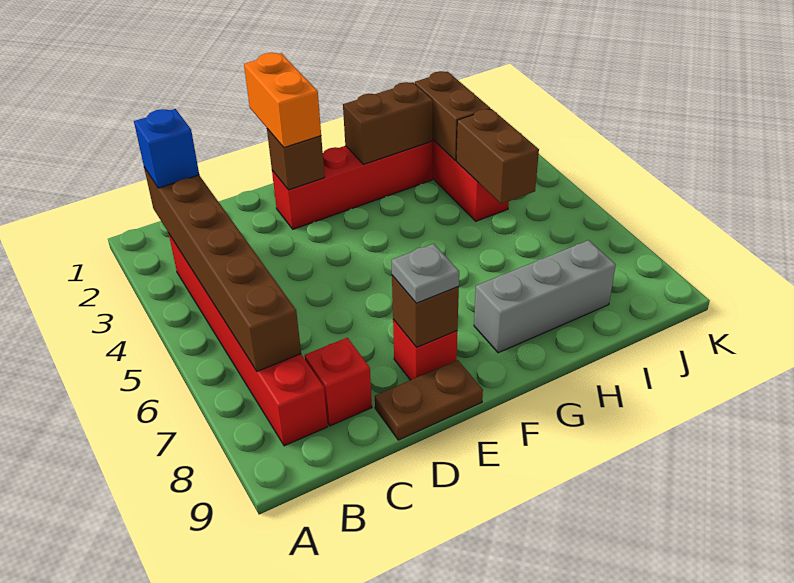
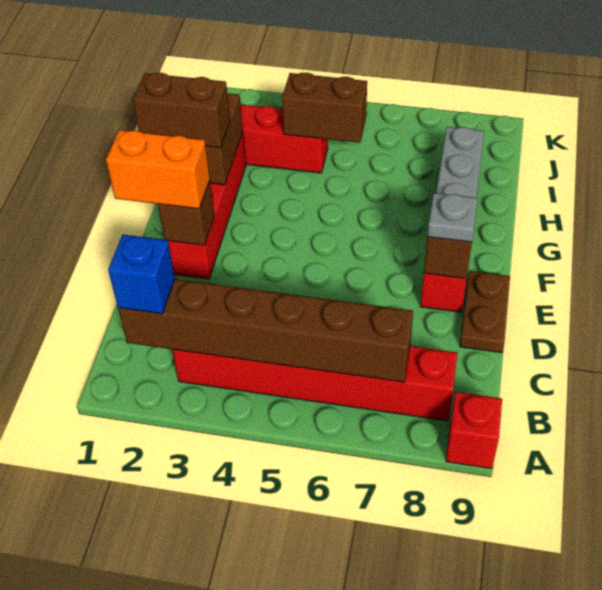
red 1x1 brick [305,338,372,426] -> red 1x1 brick moved to [446,392,502,469]
brown 1x2 brick [415,71,490,161] -> brown 1x2 brick moved to [133,73,230,148]

